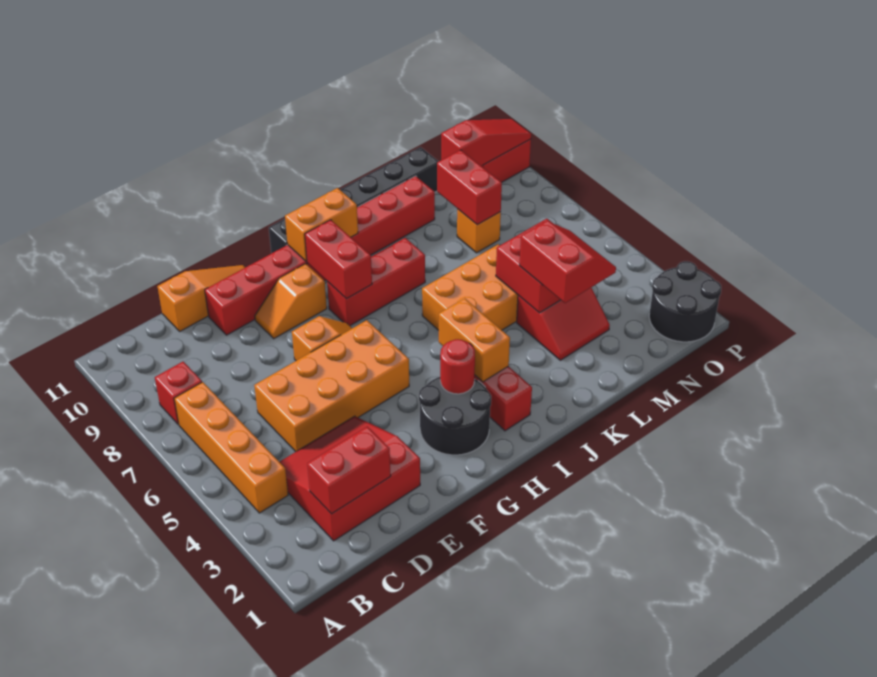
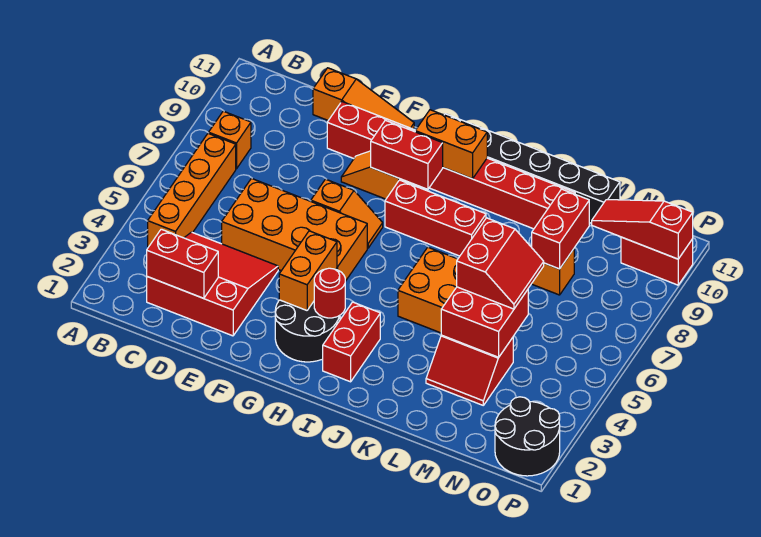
red 1x1 brick [155,362,202,424] -> orange 1x1 brick [209,111,251,169]
red 1x2 brick [305,220,372,299] -> red 1x2 brick turned to [371,120,443,189]
orange 1x2 brick [439,298,510,382] -> orange 1x2 brick moved to [279,231,337,310]
red 2x2 slope [519,221,616,303] -> red 2x2 slope moved to [457,218,544,309]
red 1x3 slope [441,119,531,166] -> red 1x3 slope turned to [592,200,693,259]

